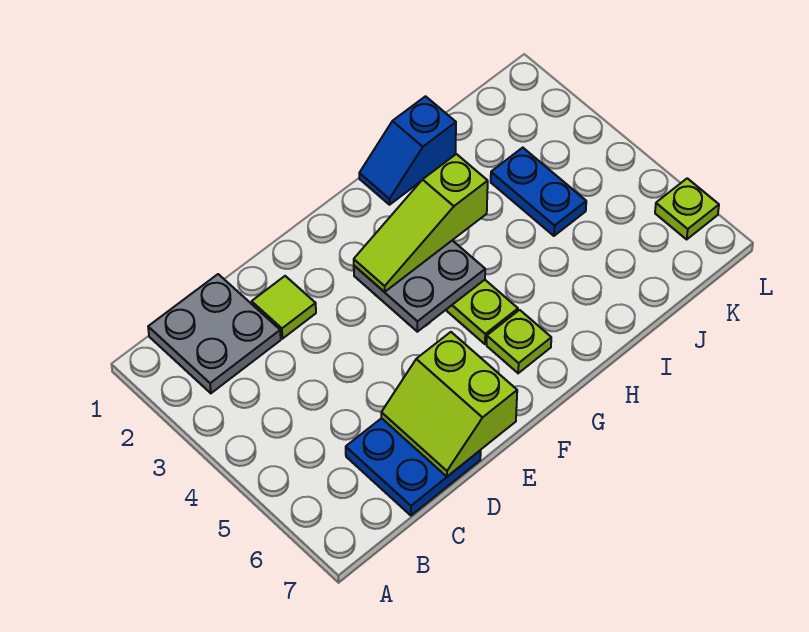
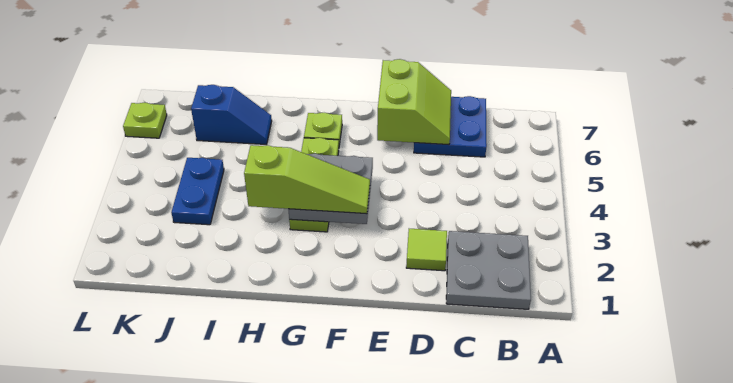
blue 1x2 slope [359,96,456,205] -> blue 1x2 slope moved to [191,85,272,144]

